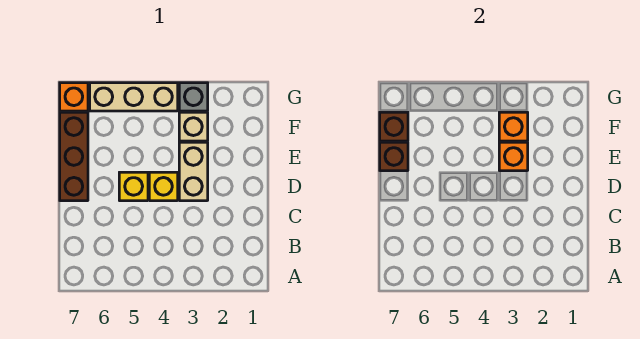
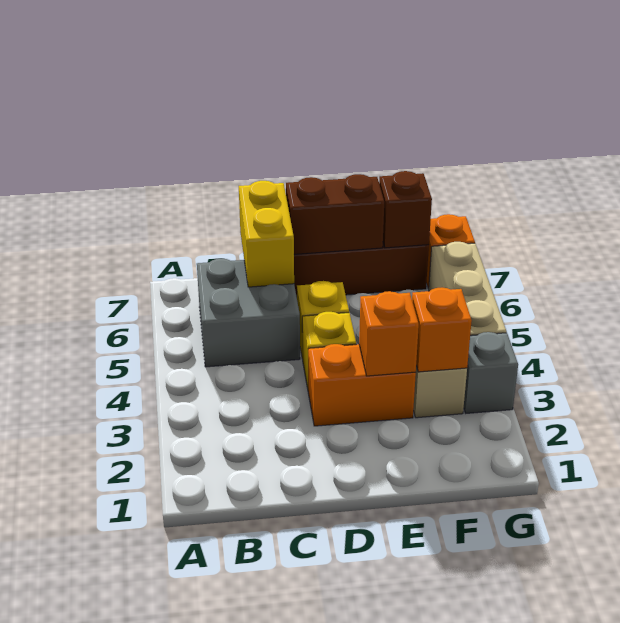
none -> grey 2x2 brick [197,259,300,367]
none -> yellow 1x2 brick [239,181,294,287]
tan 1x2 brick [179,142,208,201] -> orange 1x2 brick [308,344,416,426]
brown 1x1 brick [380,142,408,171] -> brown 1x2 brick [286,174,384,254]

